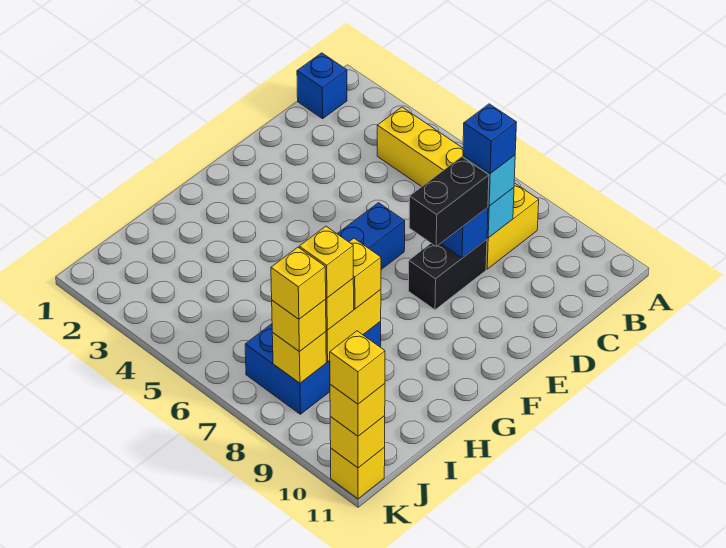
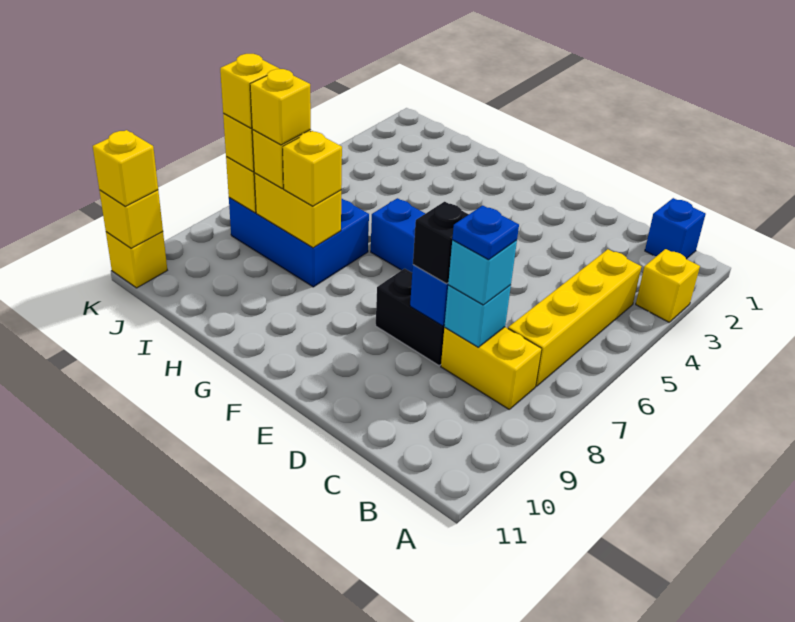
blue 1x1 brick [463,104,517,173] -> blue 1x1 plate [452,205,519,260]
black 1x2 brick [409,157,489,246] -> black 1x1 brick [413,202,469,284]
yellow 1x1 brick [330,331,385,404] -> yellow 1x1 brick moved to [636,249,700,322]

